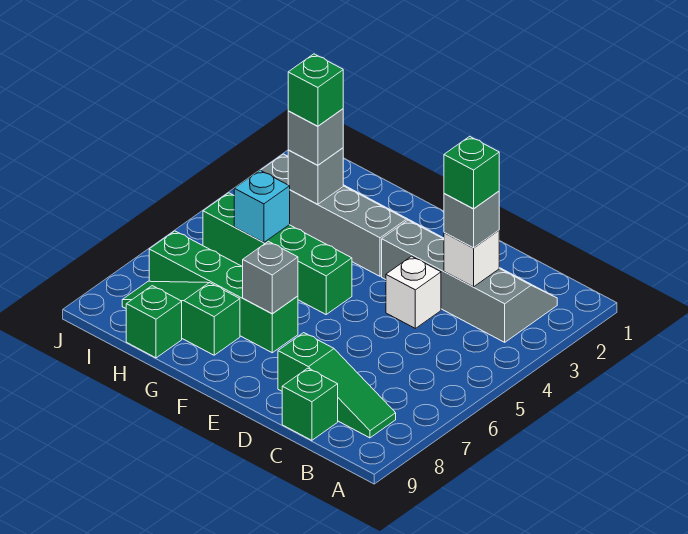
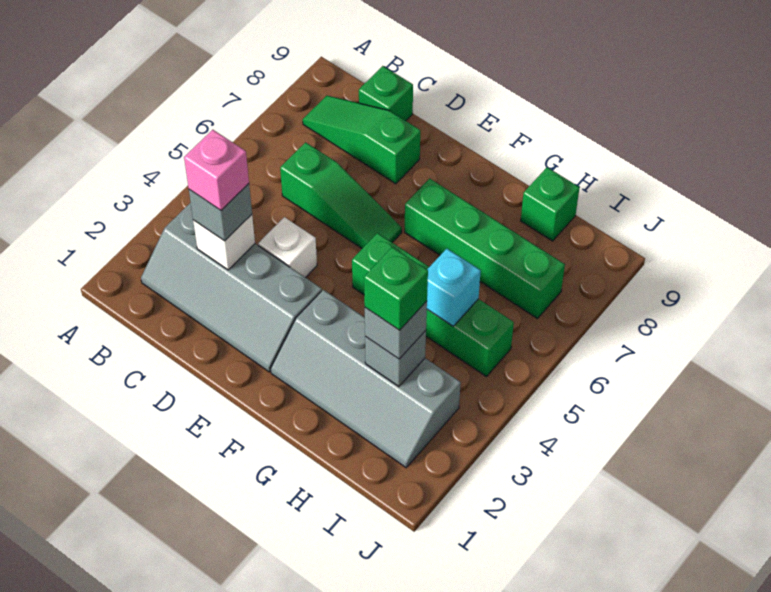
green 1x1 brick [444,136,499,209] -> pink 1x1 brick [184,130,249,210]
grey 1x1 brick [243,241,298,314] -> none
green 1x3 slope [122,281,240,355] -> green 1x3 slope moved to [280,142,402,248]

